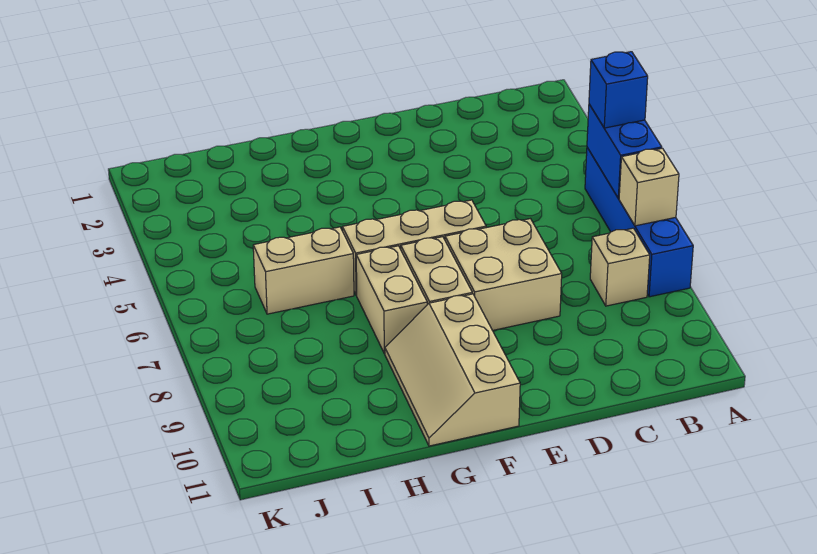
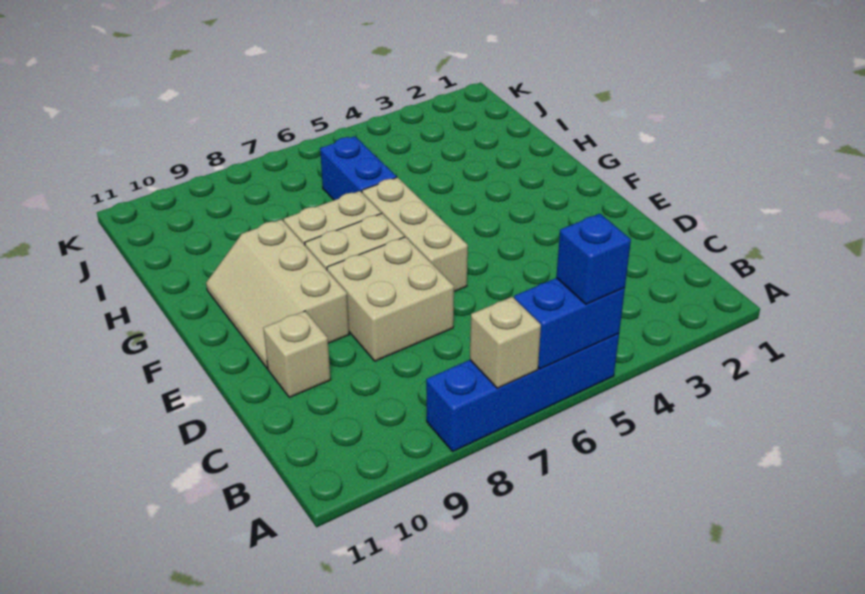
tan 1x1 brick [590,228,650,306] -> tan 1x1 brick moved to [263,311,331,397]
tan 2x3 slope [385,294,520,446] -> tan 2x3 slope turned to [206,219,349,368]
tan 1x2 brick [253,227,354,314] -> blue 1x2 brick [320,136,397,200]

